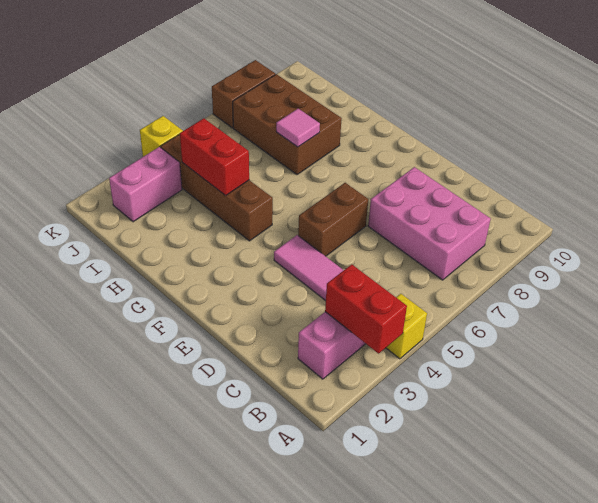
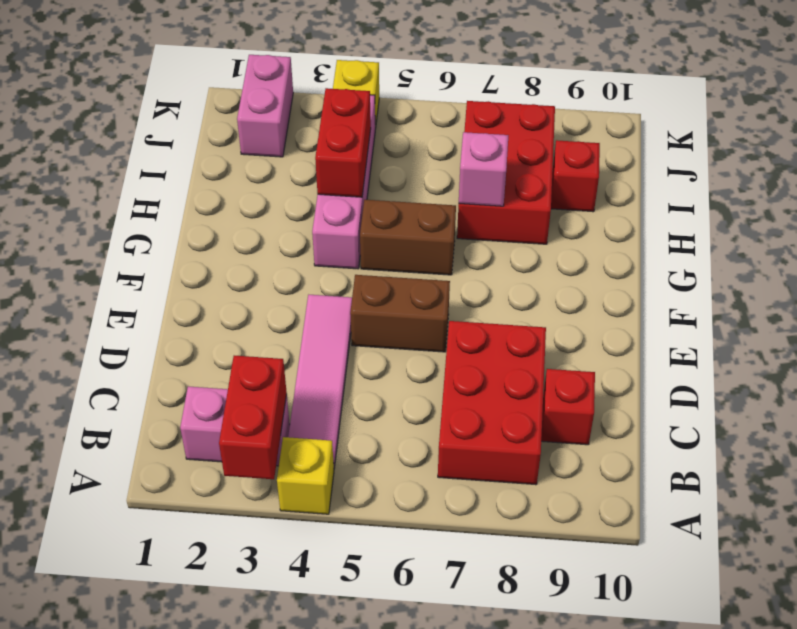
pink 2x3 brick [368,167,491,280] -> red 2x3 brick [438,321,546,485]
none -> red 1x1 brick [541,369,595,445]
brown 1x4 brick [161,134,273,241] -> pink 1x4 brick [312,95,375,269]
brown 2x3 brick [233,74,342,175] -> red 2x3 brick [457,101,555,244]
pink 1x1 tile [276,109,320,147] -> pink 1x1 brick [459,132,508,206]
none -> red 1x1 brick [551,140,600,212]
pink 1x2 brick [109,147,182,222] -> pink 1x2 brick turned to [237,55,293,157]
brown 1x2 brick [212,60,275,128] -> brown 1x2 brick moved to [360,200,456,275]

